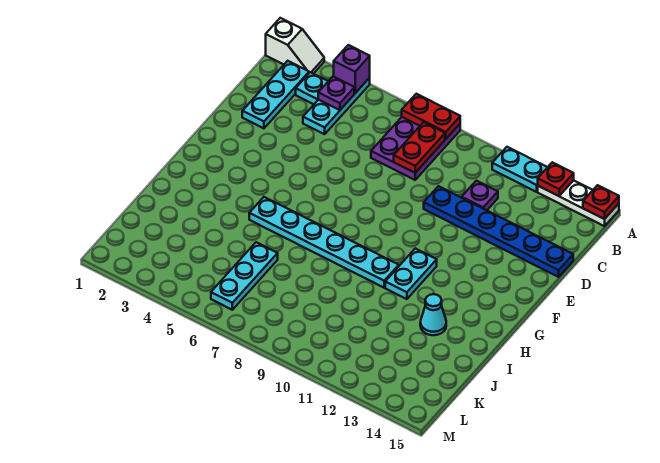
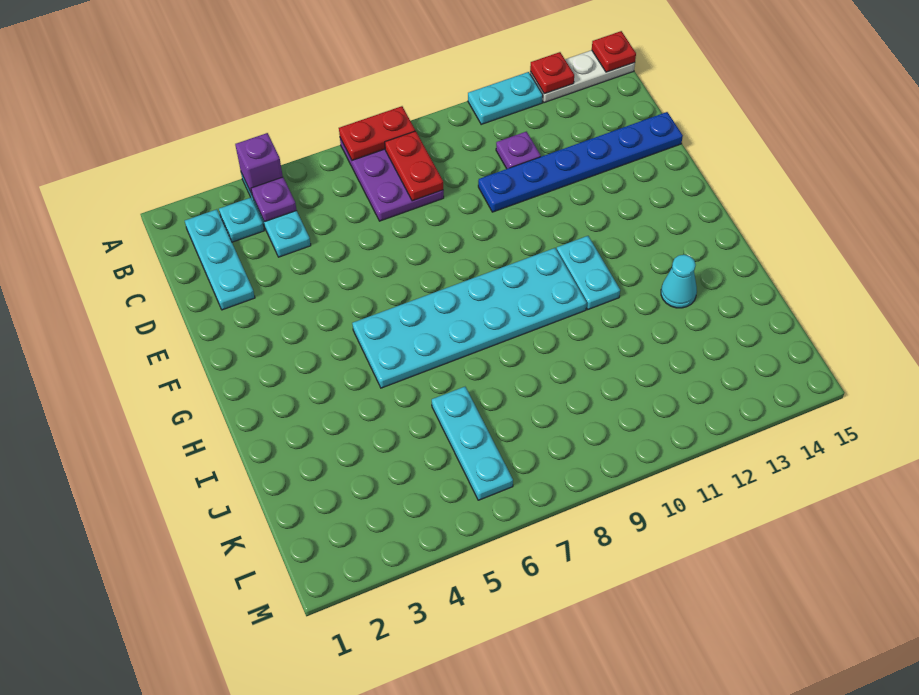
white 1x2 slope [266,18,324,74] -> none
cyan 1x6 plate [249,197,399,288] -> cyan 2x6 plate [352,248,587,388]

